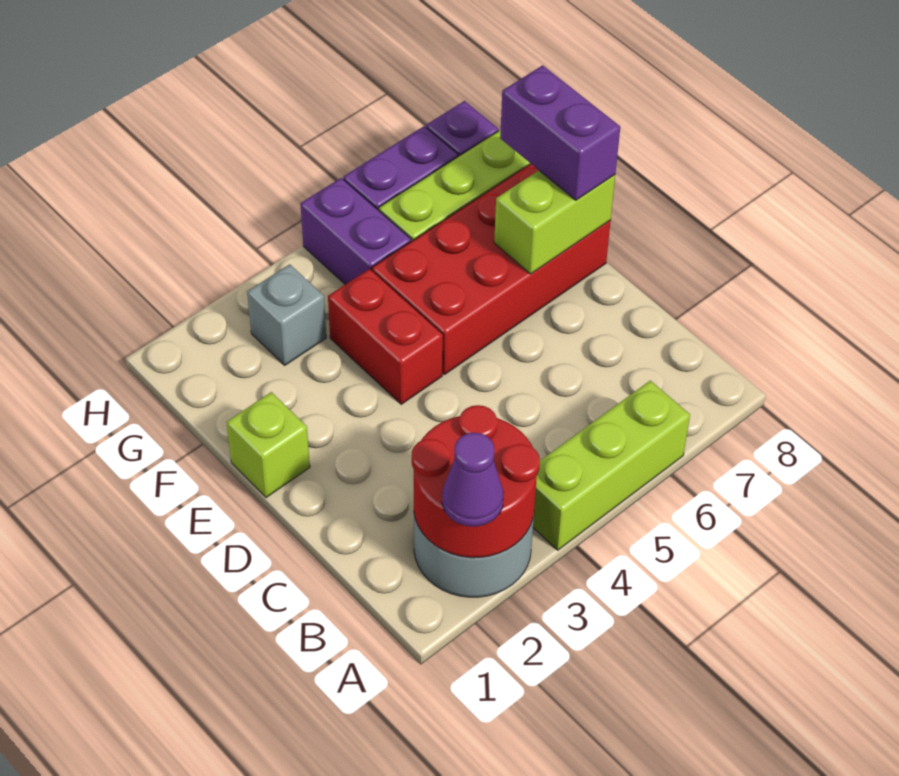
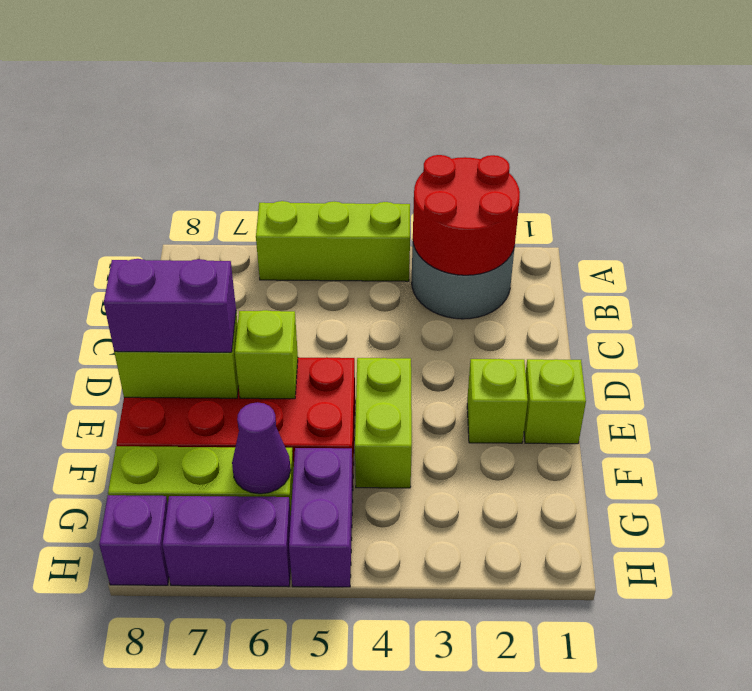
purple 1x1 cone [442,433,504,527] -> purple 1x1 cone moved to [232,402,291,494]
none -> lime 1x1 brick [467,359,528,443]
red 1x2 brick [328,269,443,404] -> lime 1x2 brick [355,358,412,488]
none -> lime 1x1 brick [235,310,298,399]
purple 1x2 brick [500,65,620,200] -> purple 1x2 brick turned to [104,259,236,352]
grey 1x1 brick [247,264,326,365] -> none

